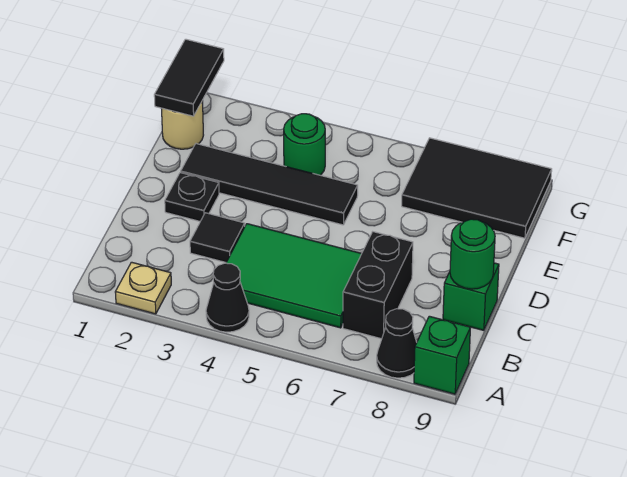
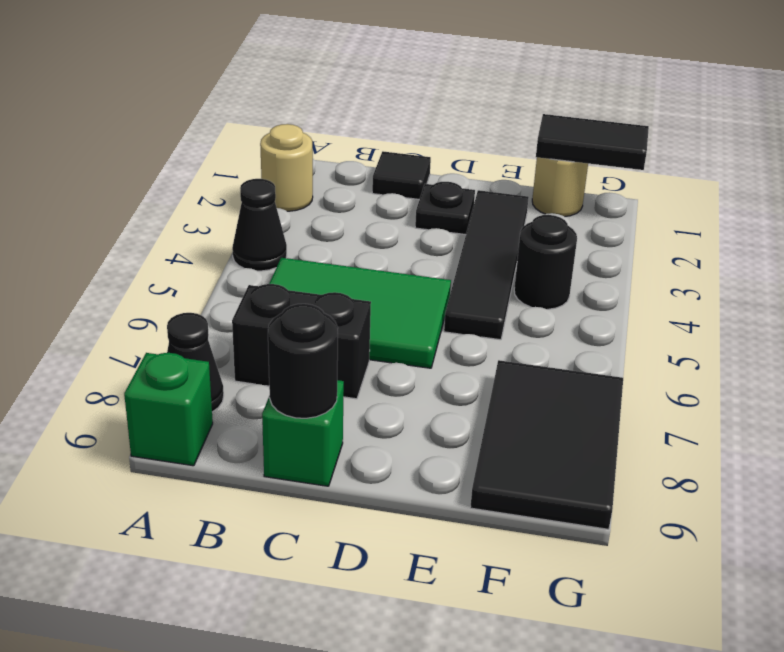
tan 1x1 plate [115,262,171,314] -> tan 1x1 round brick [260,124,313,211]
green 2x3 tile [226,224,362,328] -> green 2x3 tile turned to [269,258,451,368]
black 1x1 tile [190,213,245,262] -> black 1x1 tile moved to [372,151,431,199]
green 1x1 round brick [450,219,495,289] -> black 1x1 round brick [268,304,338,418]
green 1x1 round brick [284,114,325,175] -> black 1x1 round brick [514,215,577,309]

